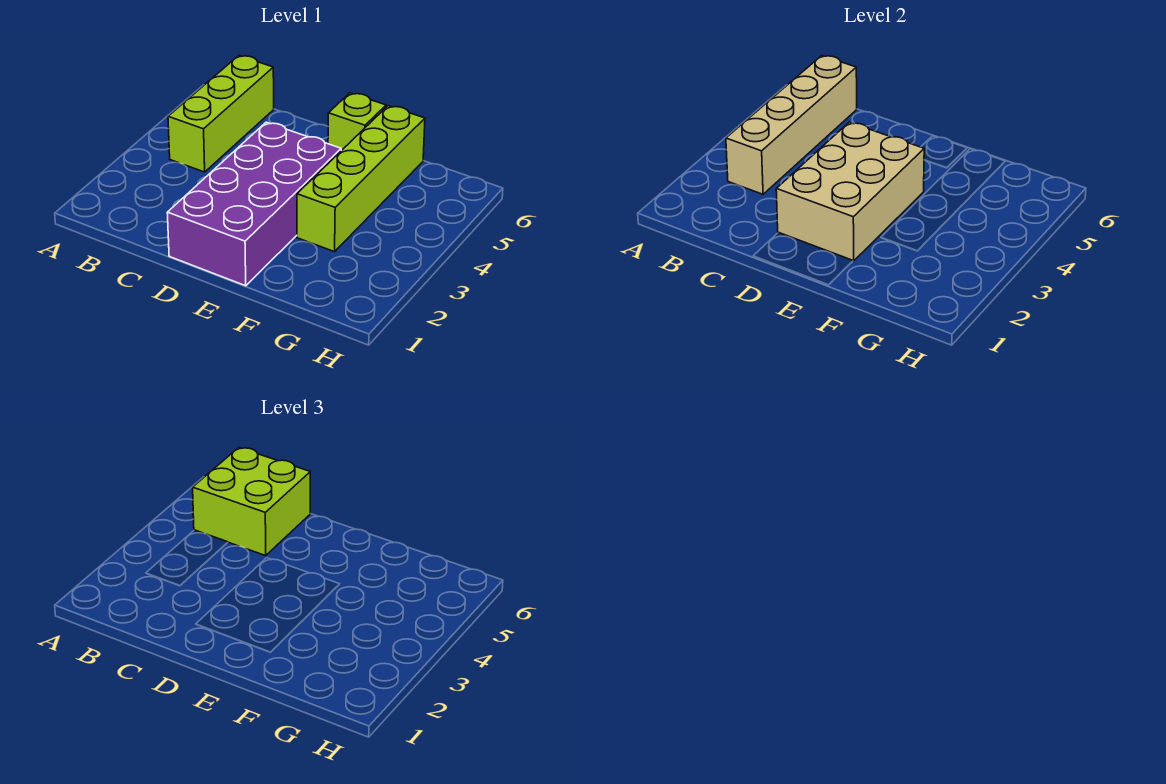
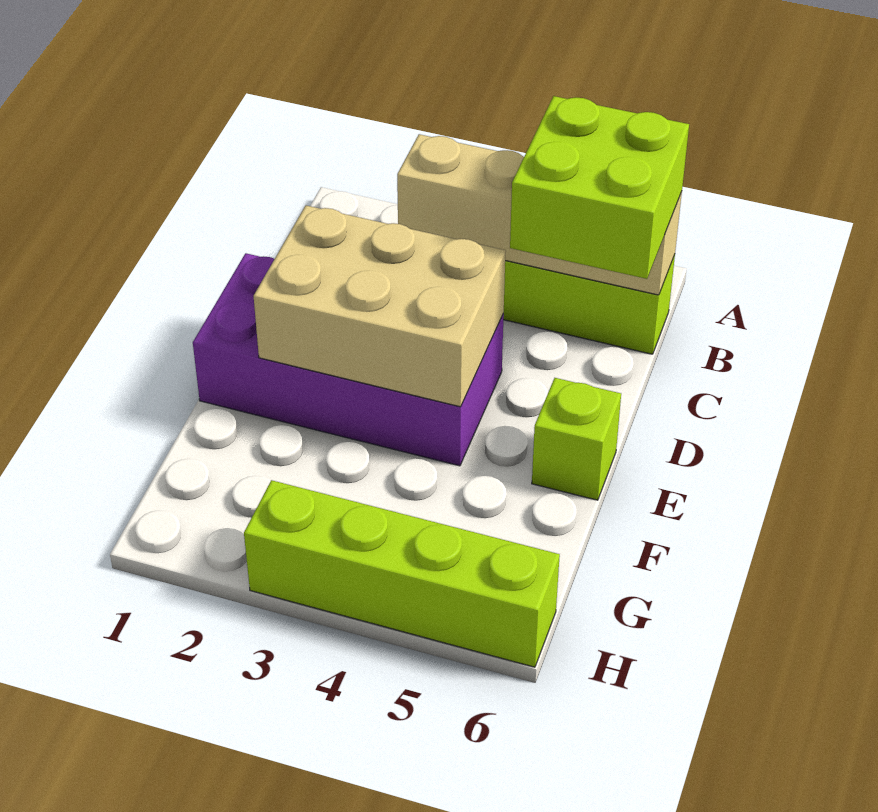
lime 1x4 brick [297,106,425,252] -> lime 1x4 brick moved to [244,480,560,667]

